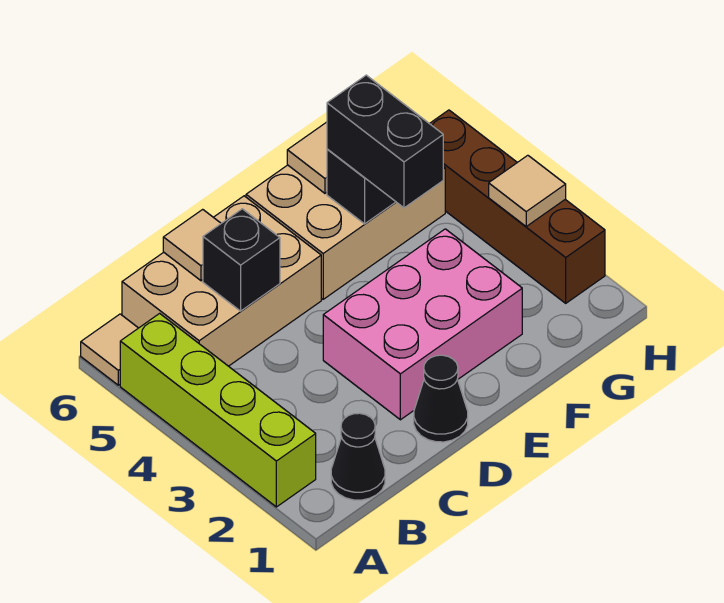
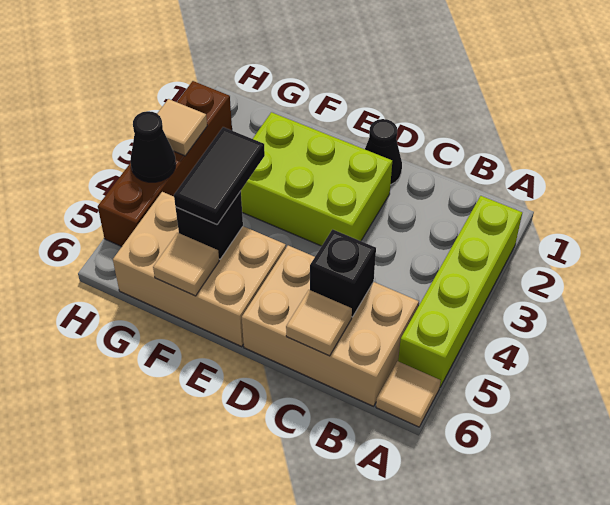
black 1x1 cone [331,413,385,500] -> black 1x1 cone moved to [130,111,176,182]
pink 2x3 brick [323,229,522,420] -> lime 2x3 brick [241,112,392,246]
black 1x2 brick [327,75,443,208] -> black 1x2 tile [174,127,265,225]

